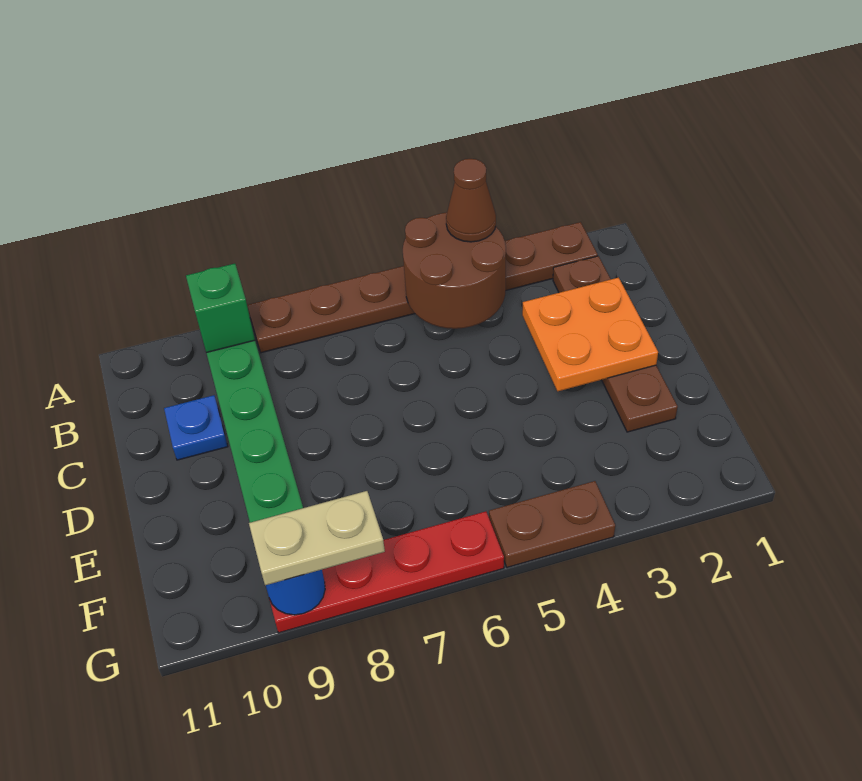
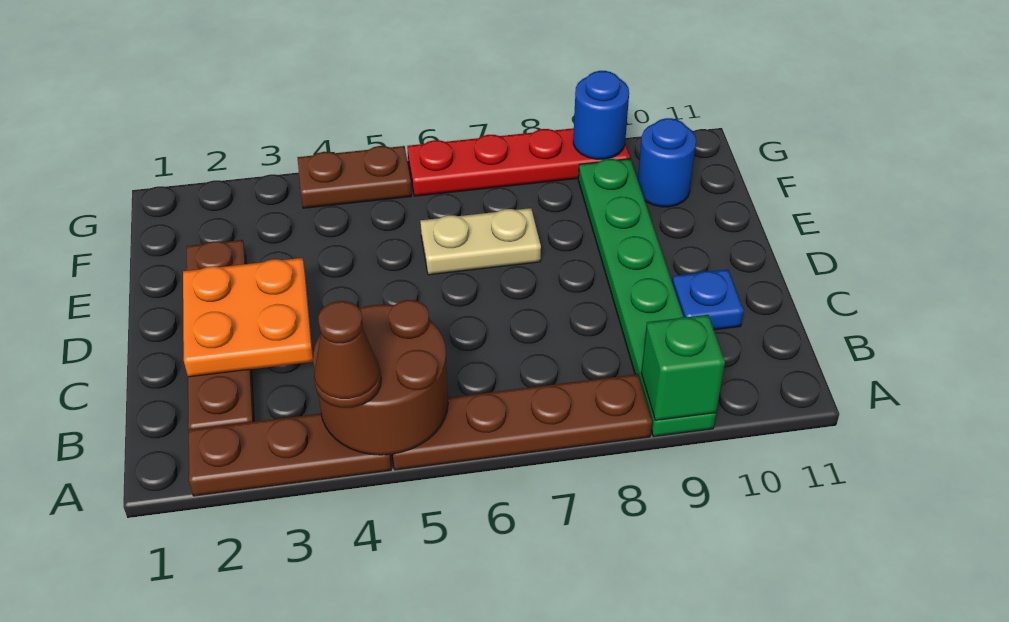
none -> blue 1x1 round brick [638,118,696,207]
tan 1x2 plate [249,491,385,585] -> tan 1x2 plate moved to [420,208,541,275]

